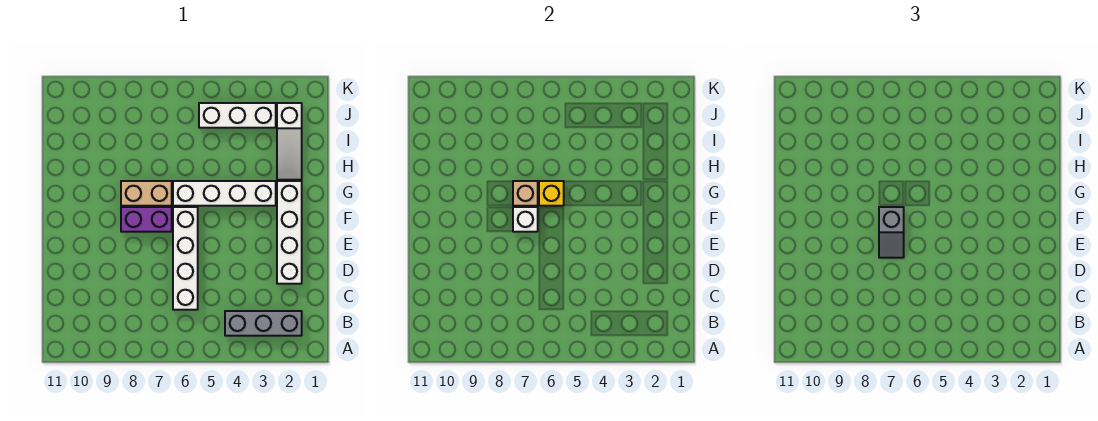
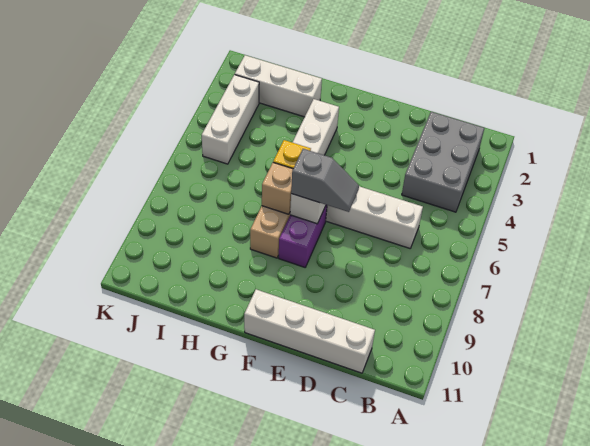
grey 1x3 brick [225,311,302,336] -> grey 2x3 brick [402,112,484,212]
white 1x4 brick [277,181,302,284] -> white 1x4 brick moved to [244,289,375,373]
white 1x3 slope [277,103,302,180] -> white 1x3 brick [235,55,322,117]

